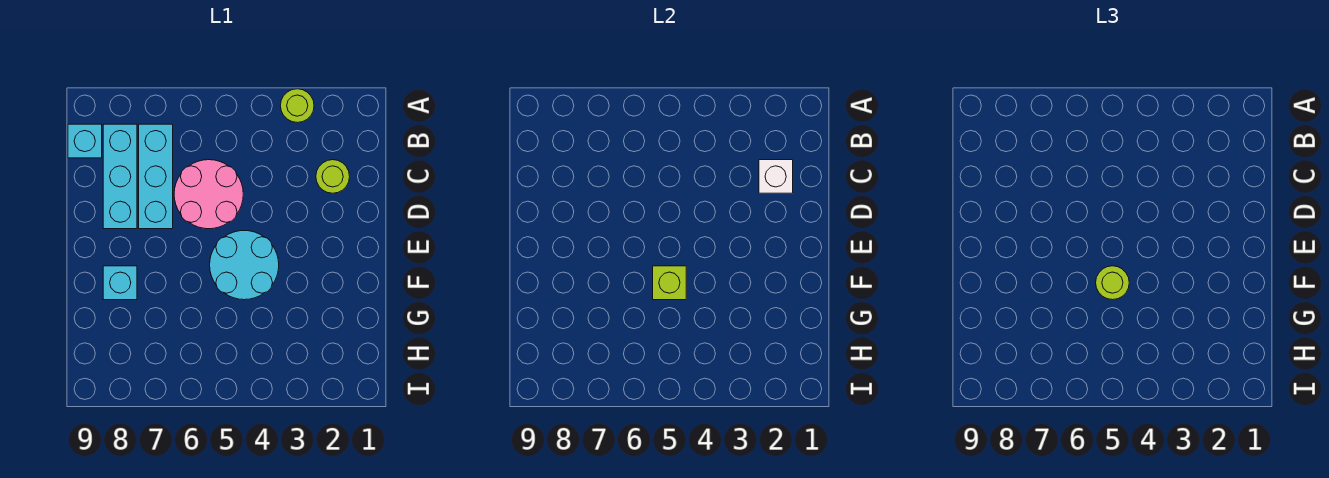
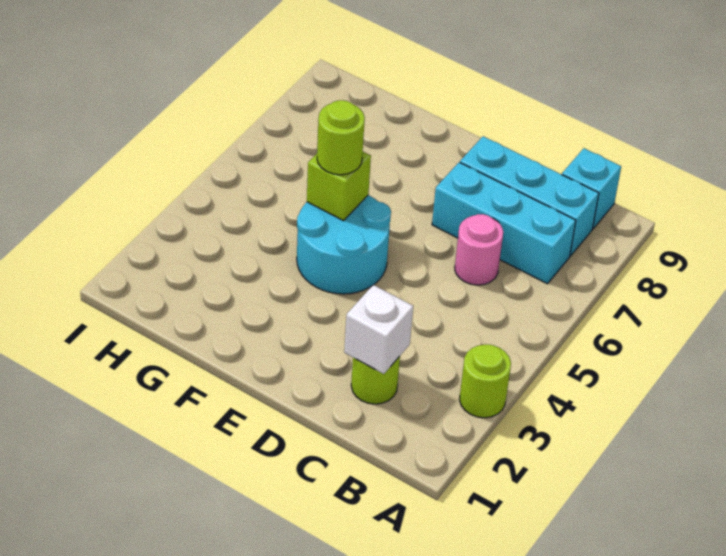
pink 2x2 round brick [174,160,243,229] -> pink 1x1 round brick [455,214,503,285]
cyan 1x1 brick [103,266,137,300] -> none

